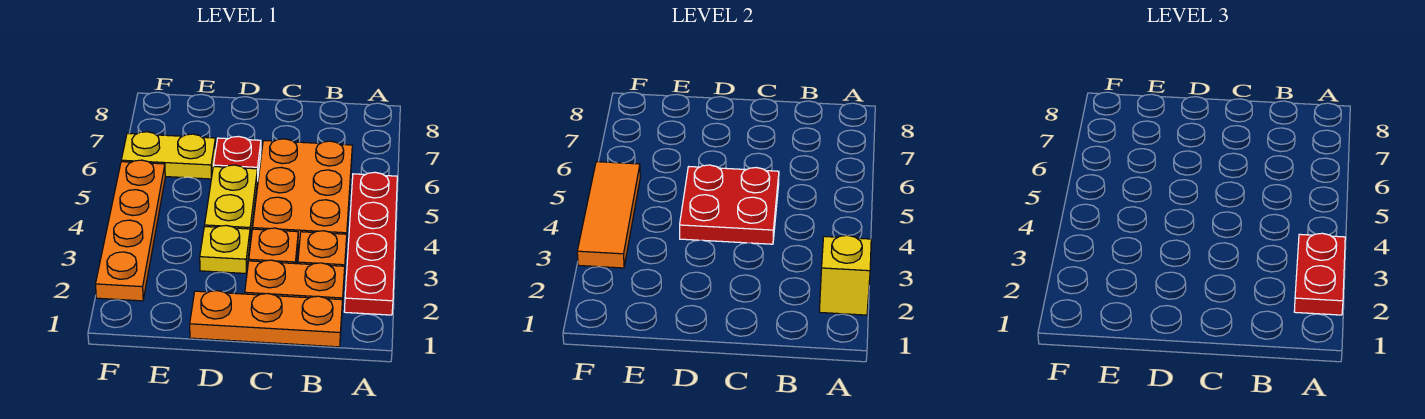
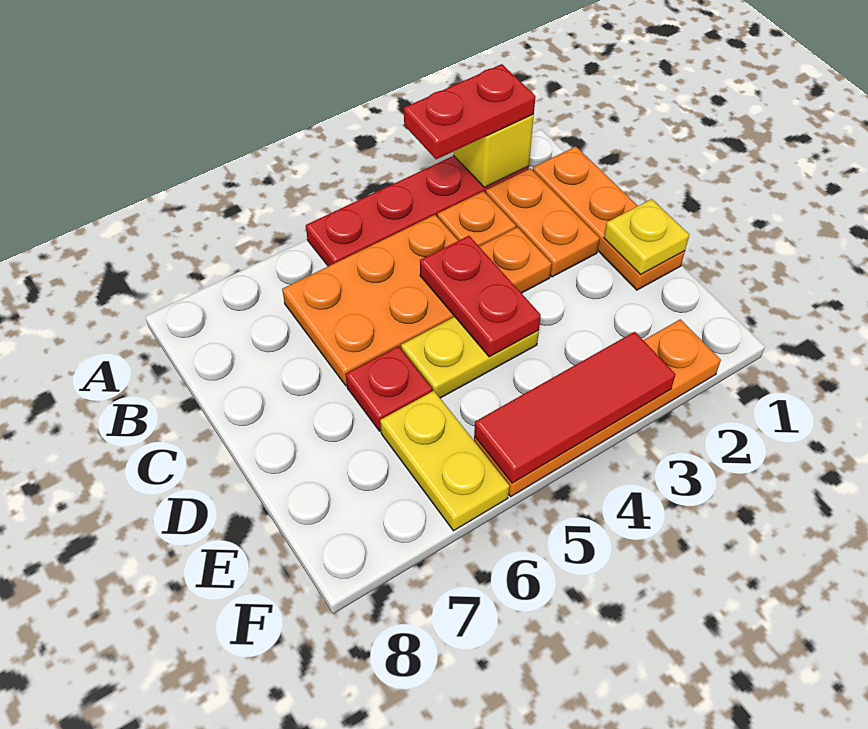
red 2x2 plate [680,165,779,244] -> red 1x2 plate [420,236,541,357]
yellow 1x1 plate [200,225,250,273] -> yellow 1x1 plate moved to [604,199,689,274]
orange 1x3 tile [577,162,640,268] -> red 1x3 tile [474,332,676,483]

